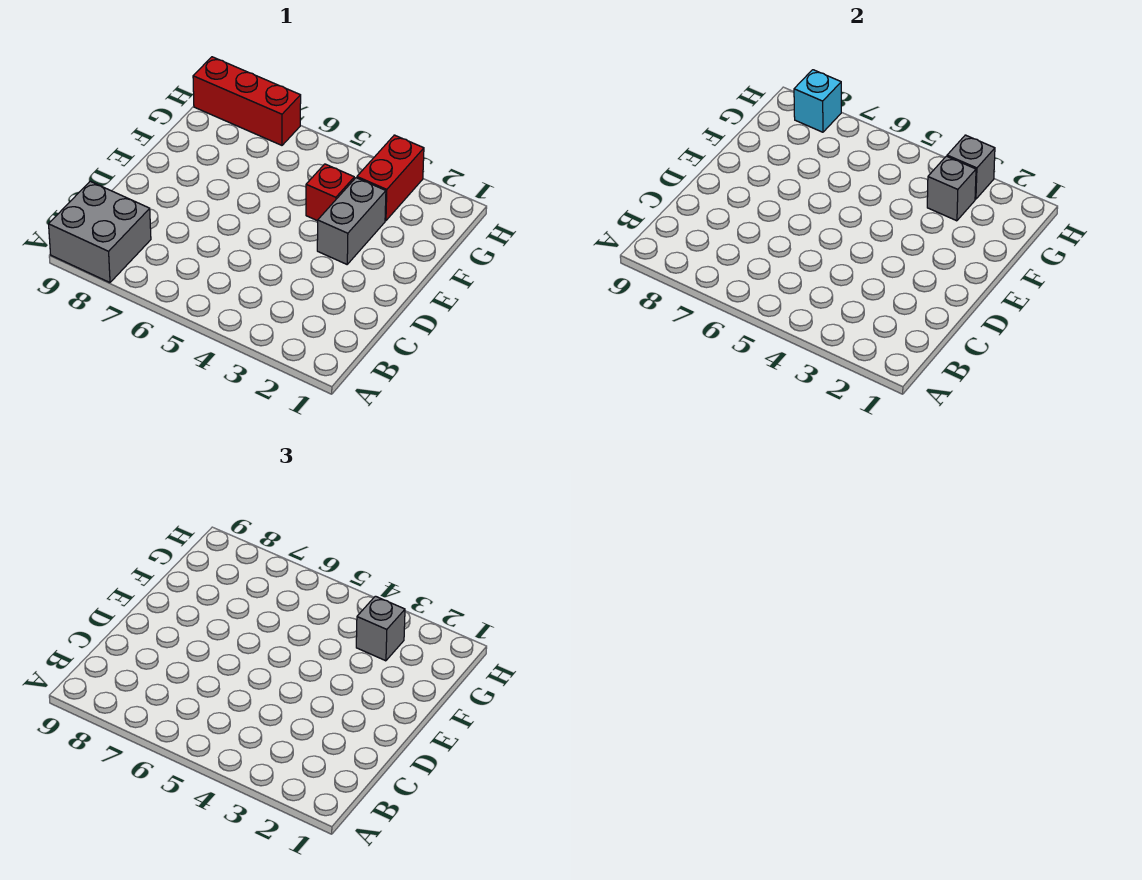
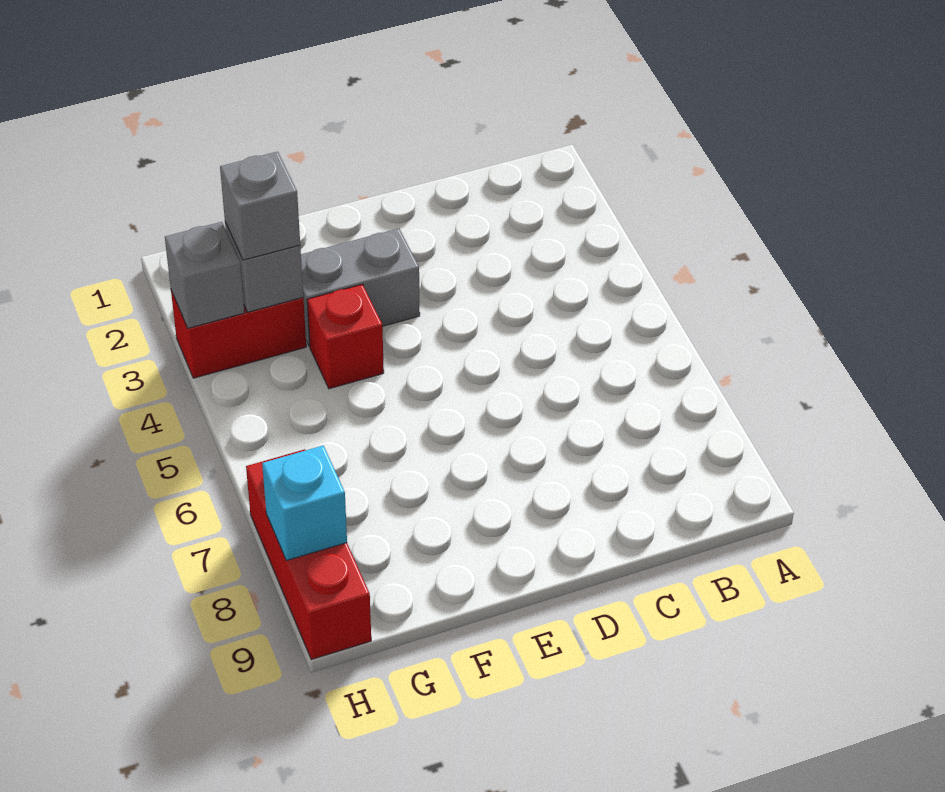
grey 2x2 brick [49,181,151,283] -> none

